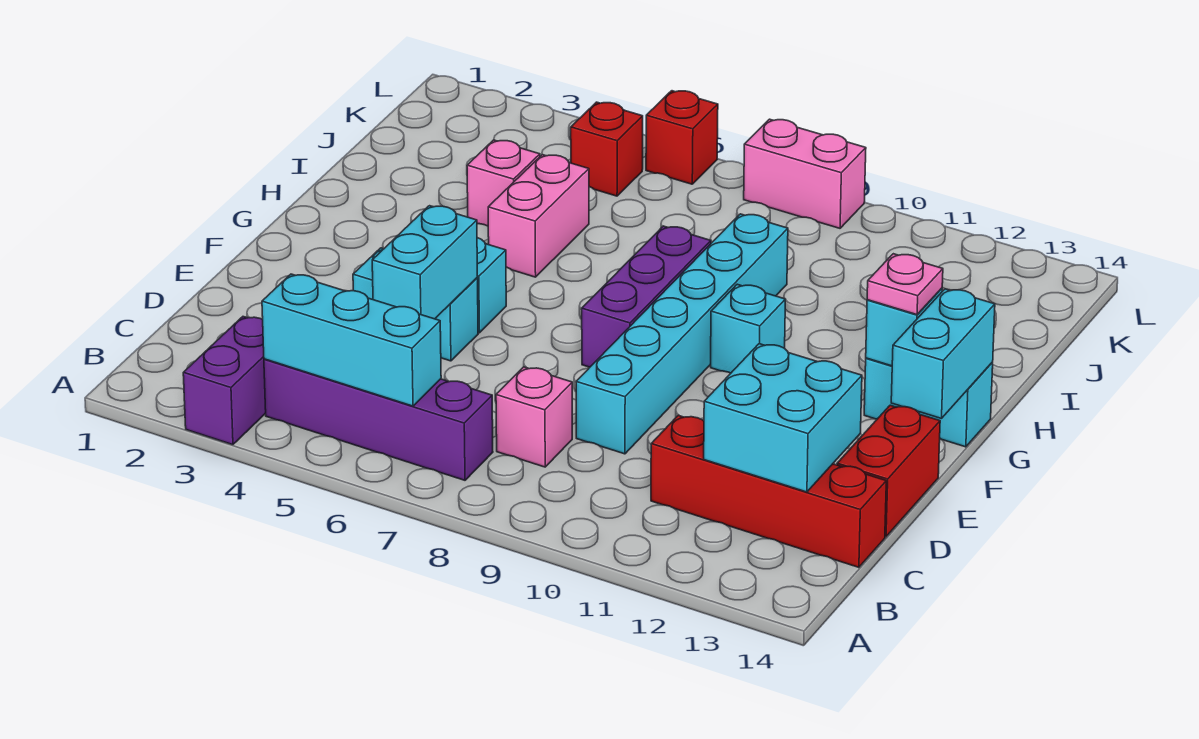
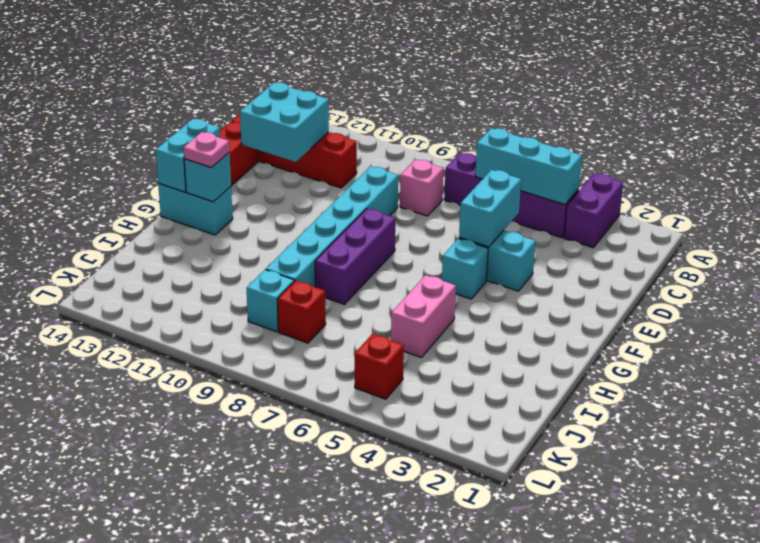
cyan 1x1 brick [711,284,786,373] -> cyan 1x1 brick moved to [247,270,294,332]
pink 1x1 brick [467,140,540,226] -> none
red 1x1 brick [646,91,718,184] -> red 1x1 brick moved to [278,280,326,343]
pink 1x2 brick [744,119,866,228] -> none

